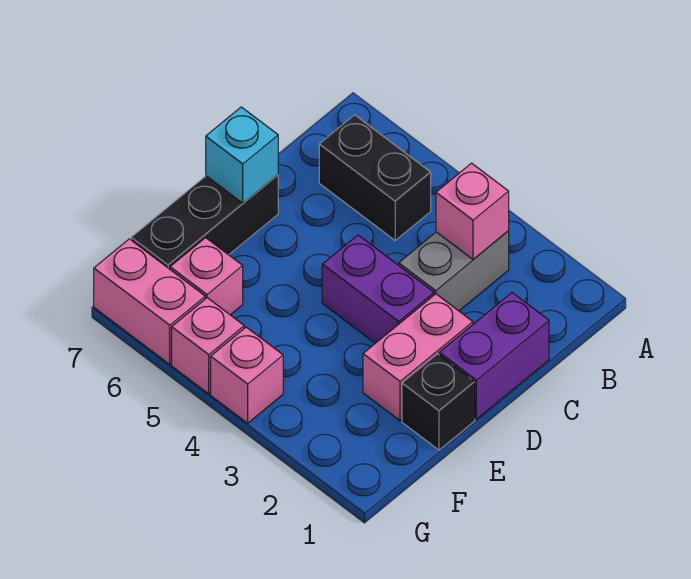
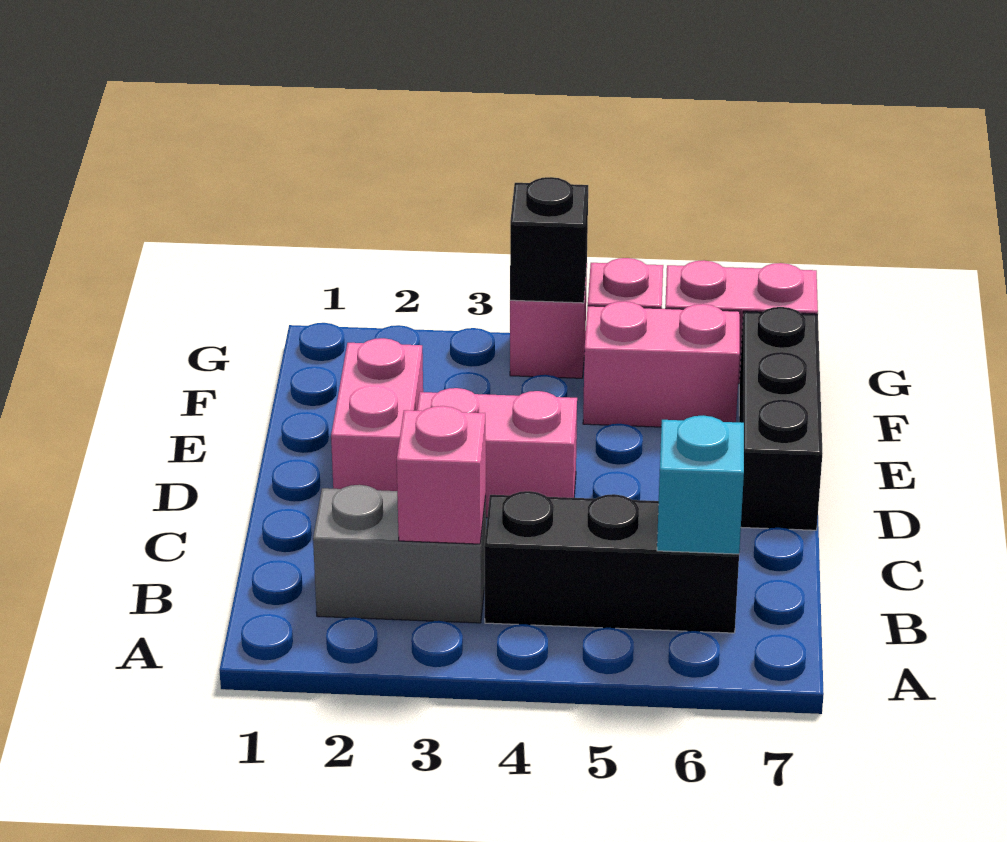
grey 1x2 brick [399,231,509,311] -> grey 1x2 brick turned to [313,485,486,623]
black 1x2 brick [319,115,431,240] -> black 1x3 brick [484,491,739,633]
purple 1x2 brick [439,293,549,419] -> none
purple 1x2 brick [322,235,434,343] -> pink 1x2 brick [417,388,577,518]
cyan 1x1 brick [206,107,278,203] -> cyan 1x1 brick moved to [657,415,744,554]
black 1x1 brick [402,354,475,450] -> black 1x1 brick moved to [510,177,588,303]
pink 1x1 brick [170,238,243,315] -> pink 1x2 brick [583,301,740,427]

